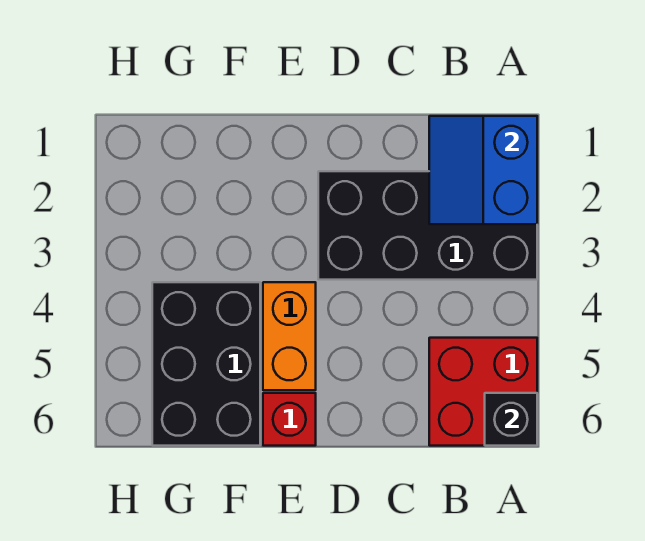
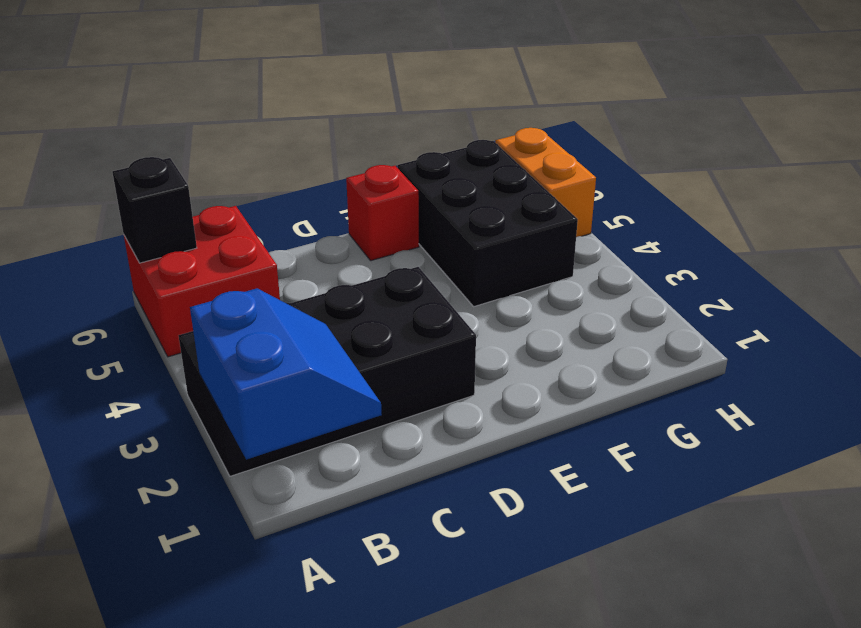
orange 1x2 brick [263,282,316,390] -> orange 1x2 brick moved to [495,128,596,237]

